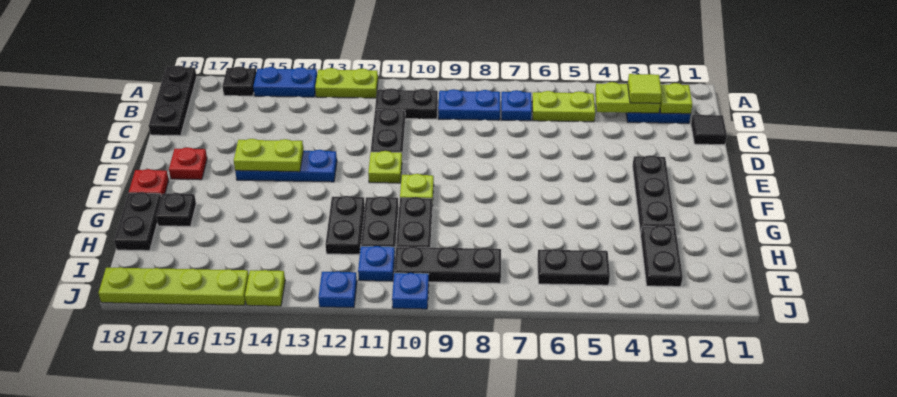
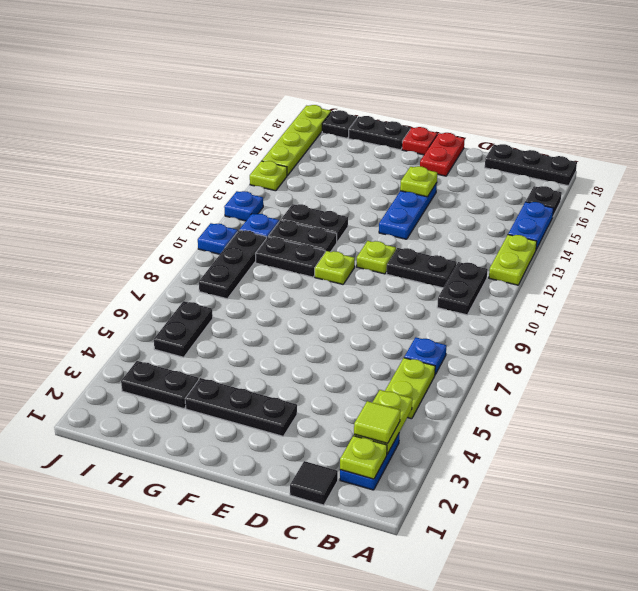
blue 1x2 plate [438,89,500,120] -> none
lime 1x2 plate [234,139,303,172] -> lime 1x1 plate [400,166,437,197]
red 1x1 plate [169,147,207,180] -> red 1x2 plate [420,133,465,176]
black 1x1 plate [156,193,196,226] -> black 1x1 plate moved to [322,110,357,138]

